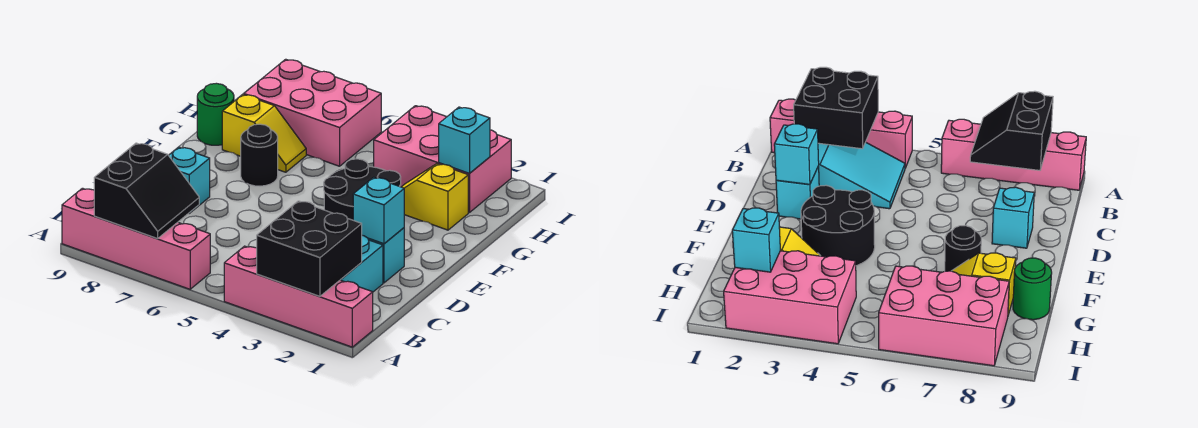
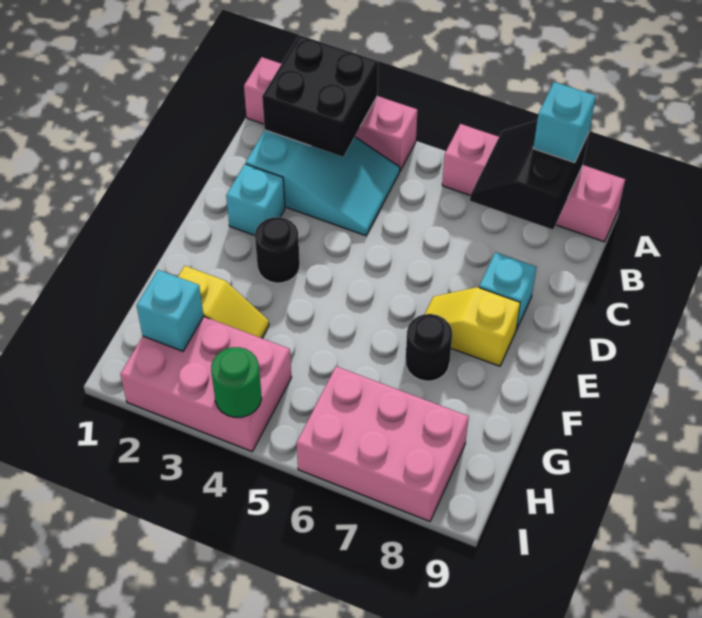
cyan 1x1 brick [353,177,404,244] -> cyan 1x1 brick moved to [533,82,596,163]
black 2x2 round brick [324,159,401,220] -> black 1x1 round brick [255,217,300,283]
yellow 1x2 slope [222,95,306,172] -> yellow 1x2 slope moved to [425,287,520,366]
green 1x1 round brick [197,83,234,145] -> green 1x1 round brick moved to [211,347,262,417]

